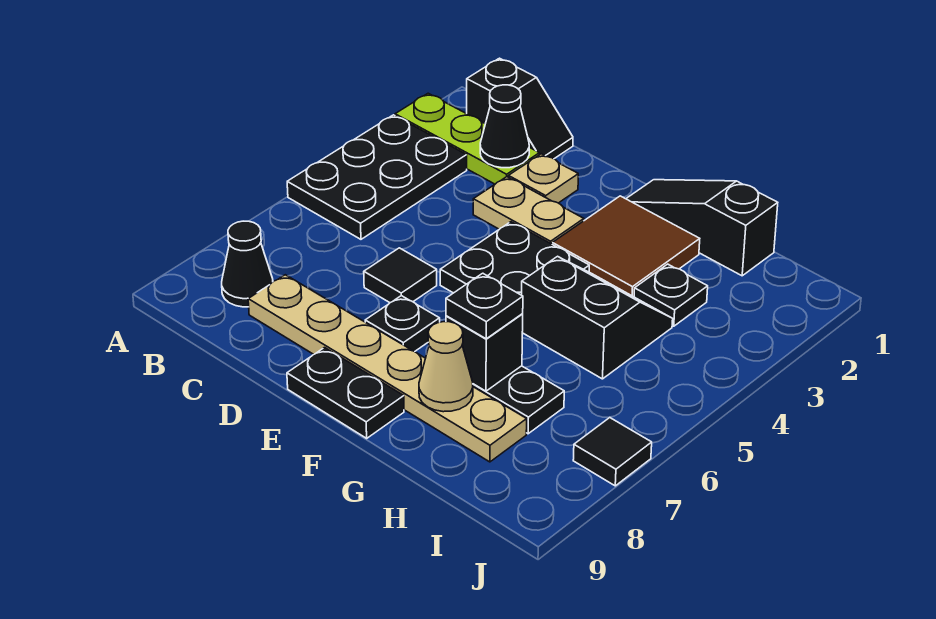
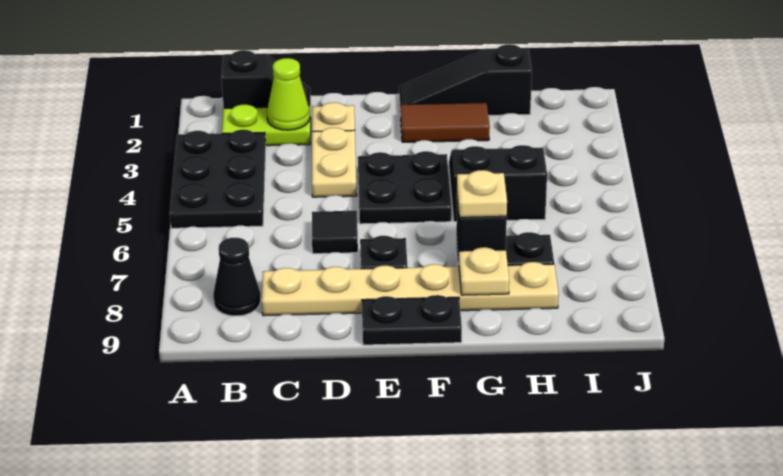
lime 1x3 plate [395,93,539,184] -> lime 1x2 plate [222,105,310,146]
black 1x1 cone [480,85,529,168] -> lime 1x1 cone [267,58,310,130]
tan 1x2 plate [473,177,584,244] -> tan 1x2 plate turned to [312,128,357,197]
brown 2x2 tile [552,196,700,297] -> brown 1x2 tile [401,102,490,142]
black 1x1 plate [446,273,523,339] -> tan 1x1 plate [457,170,507,217]
tan 1x1 cone [419,322,473,412] -> tan 1x1 plate [459,247,509,295]
black 1x1 plate [634,264,708,326] -> none
black 1x1 tile [573,418,652,486] -> none

